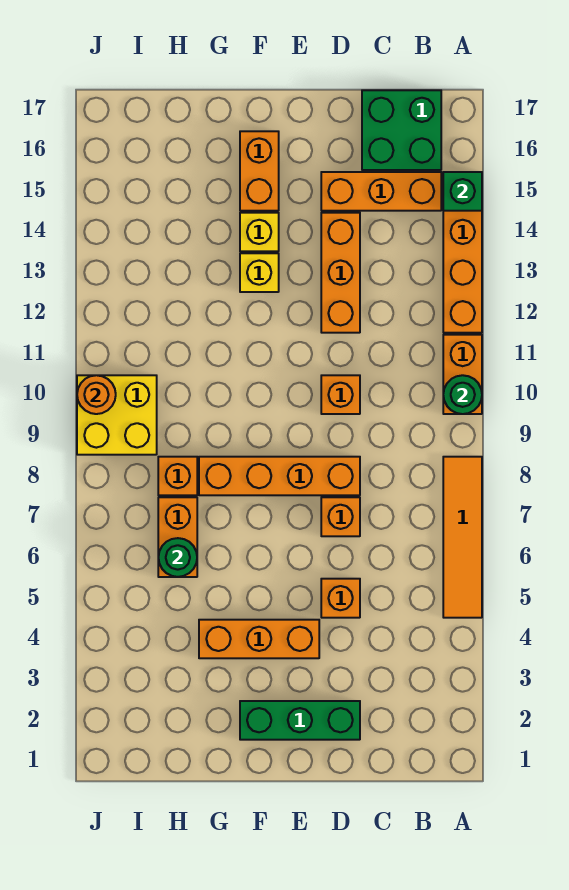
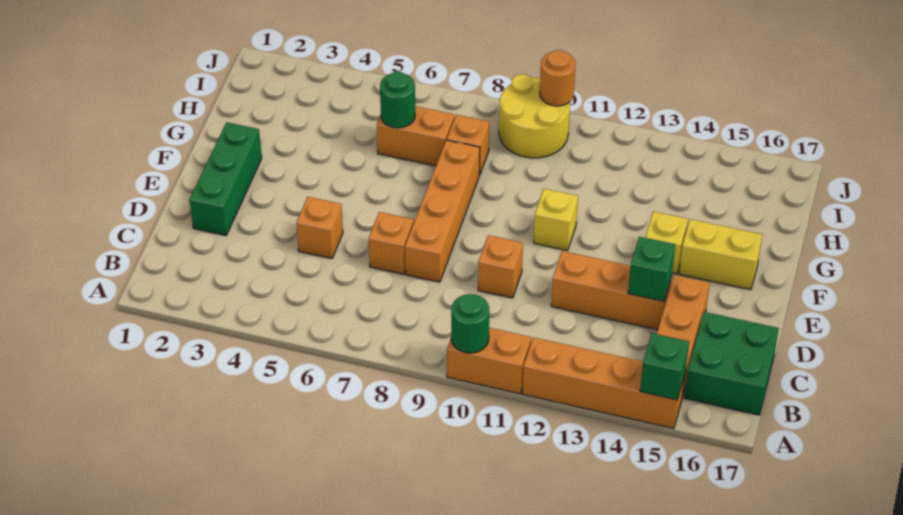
orange 1x4 tile [443,457,482,618] -> none
none -> green 1x1 brick [628,237,675,301]
orange 1x3 brick [199,620,319,658] -> none
yellow 1x1 brick [240,253,279,292] -> yellow 1x1 brick moved to [534,189,578,251]
orange 1x2 brick [240,131,279,211] -> yellow 1x2 brick [679,219,762,290]
yellow 2x2 brick [77,375,157,455] -> yellow 2x2 round brick [499,74,570,158]

